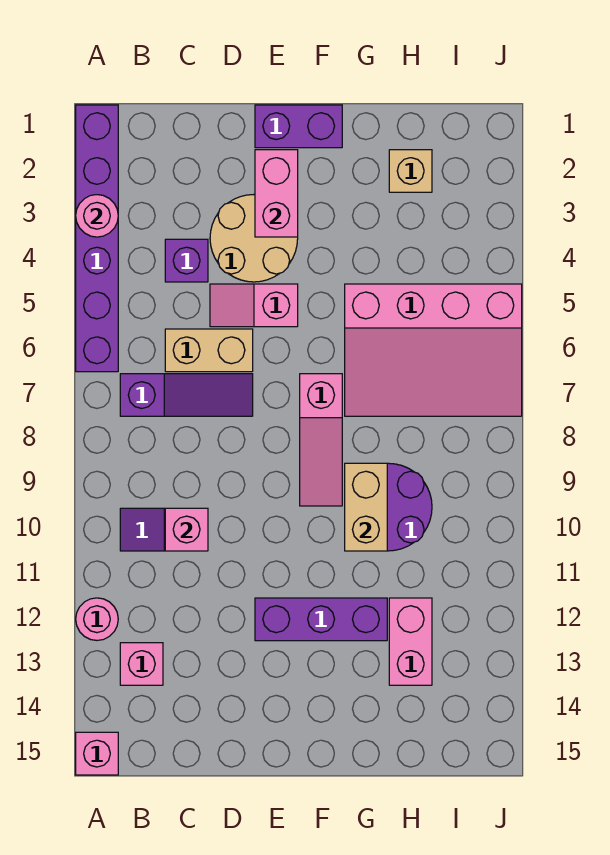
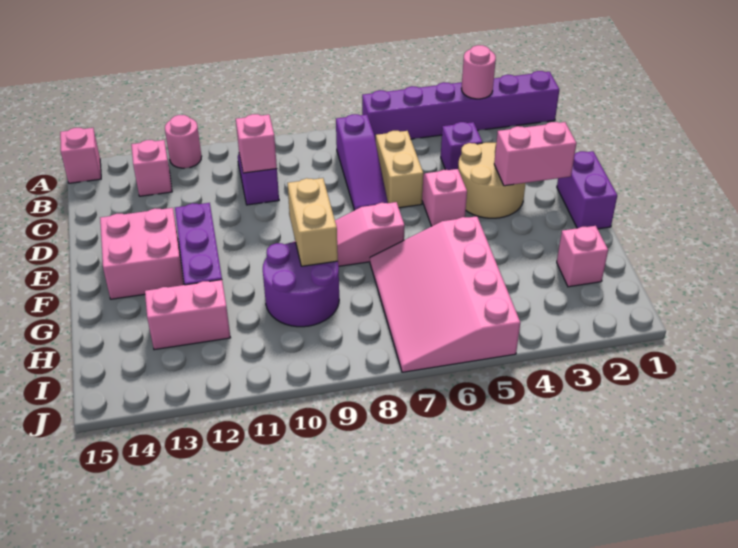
none -> pink 2x2 brick [100,208,184,299]
tan 1x2 brick [345,463,387,551] -> tan 1x2 brick turned to [288,178,338,266]
tan 1x1 brick [389,150,432,192] -> pink 1x1 brick [557,226,608,287]

